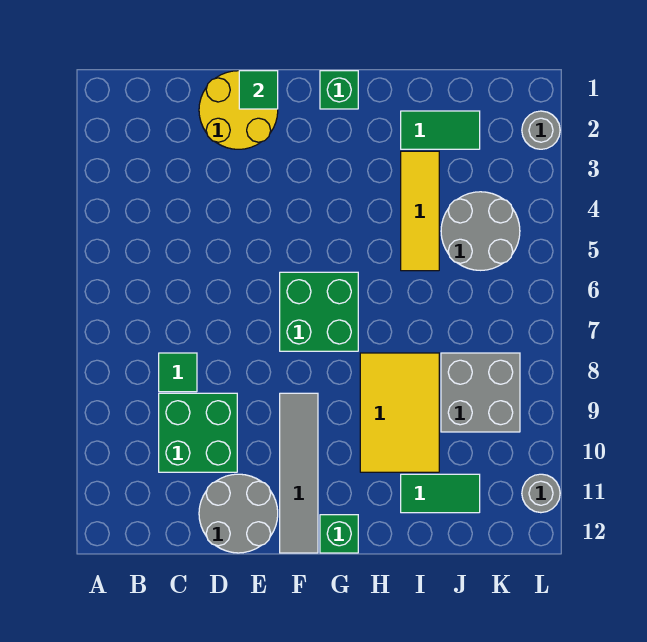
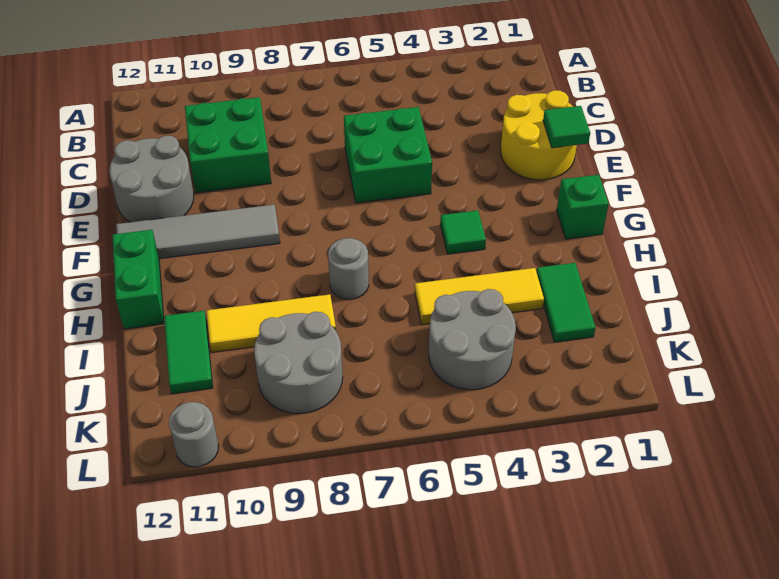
green 1x1 tile [159,353,197,392] -> green 1x1 tile moved to [440,210,486,254]
green 2x2 brick [280,272,358,351] -> green 2x2 brick moved to [344,107,432,203]
green 1x1 brick [320,515,358,553] -> green 1x2 brick [113,230,164,329]
yellow 2x3 tile [360,353,439,472] -> yellow 1x3 tile [207,294,336,352]
grey 2x2 brick [441,353,520,432] -> grey 2x2 round brick [254,312,343,414]
grey 1x1 round brick [522,111,560,149] -> grey 1x1 round brick moved to [328,238,369,300]

